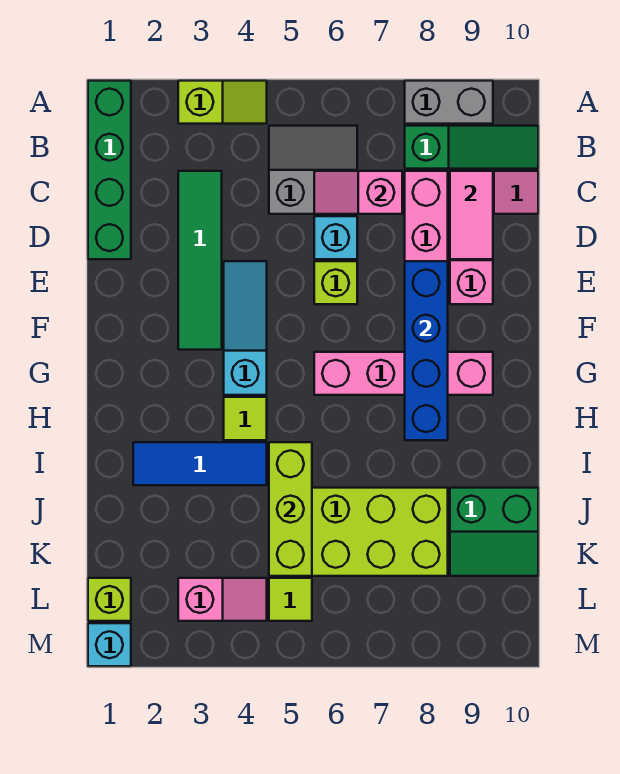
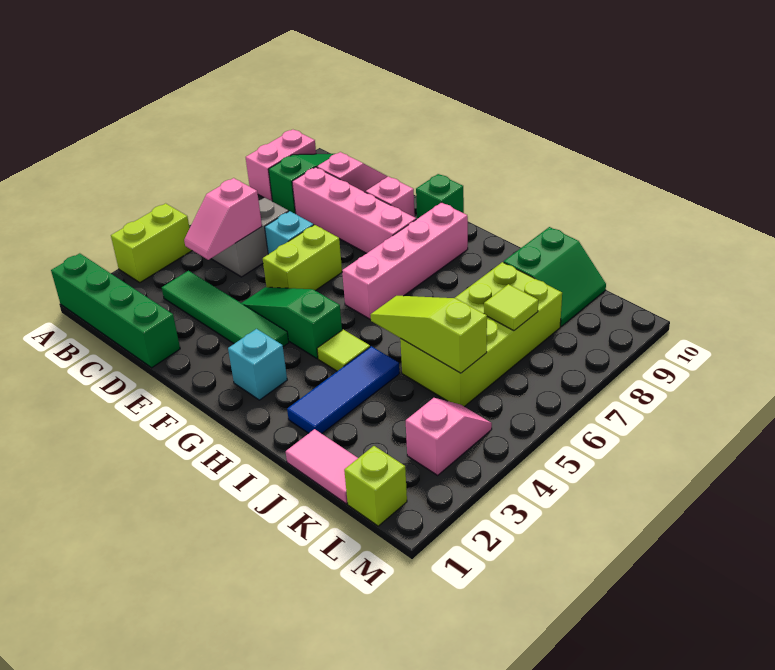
lime 1x2 slope [178,81,267,124] -> lime 1x2 brick [111,203,192,282]
grey 1x2 brick [405,81,493,124] -> pink 1x2 brick [246,130,316,201]
pink 1x2 slope [314,171,402,214] -> pink 1x2 slope moved to [184,178,262,260]
pink 1x2 tile [450,171,493,259] -> pink 1x2 tile moved to [286,429,358,504]
cyan 1x3 slope [224,261,267,395] -> green 1x3 slope [242,287,342,358]
lime 1x1 brick [314,261,357,304] -> lime 1x2 brick [263,225,342,291]
blue 1x4 brick [405,261,448,440] -> none
none -> green 1x1 brick [416,174,464,219]
lime 1x3 brick [269,442,312,576] -> lime 1x3 slope [370,296,487,373]
lime 1x1 tile [269,578,312,621] -> lime 1x1 tile moved to [484,284,538,331]
cyan 1x1 brick [88,623,131,666] -> cyan 1x1 brick moved to [228,329,287,400]

